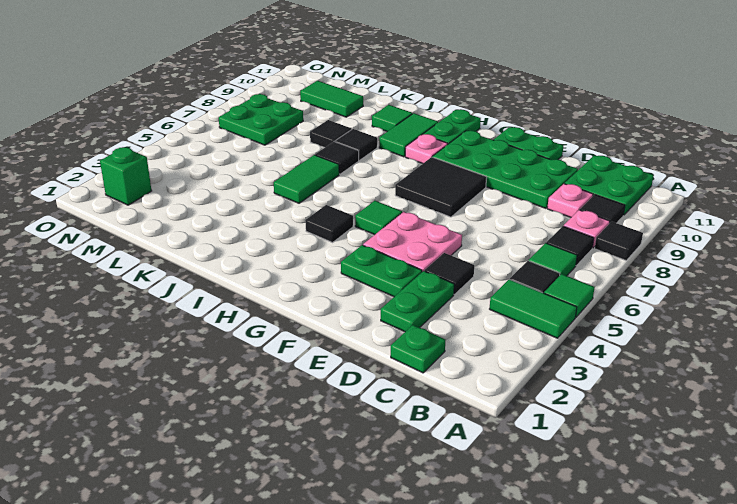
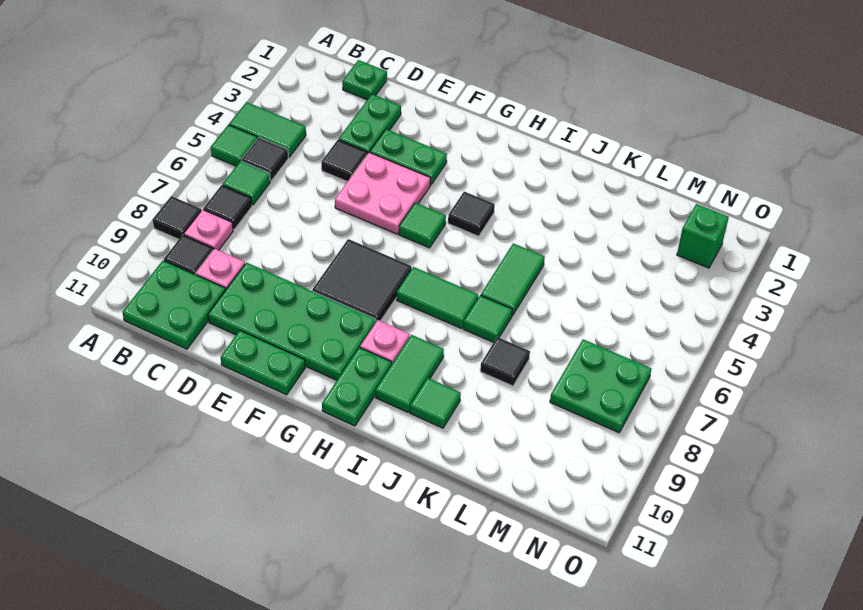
black 1x1 tile [315,142,359,174] -> green 1x1 tile [463,295,512,343]
black 1x1 tile [335,129,377,160] -> none
green 1x2 tile [300,81,363,117] -> green 1x2 tile moved to [396,267,478,328]

